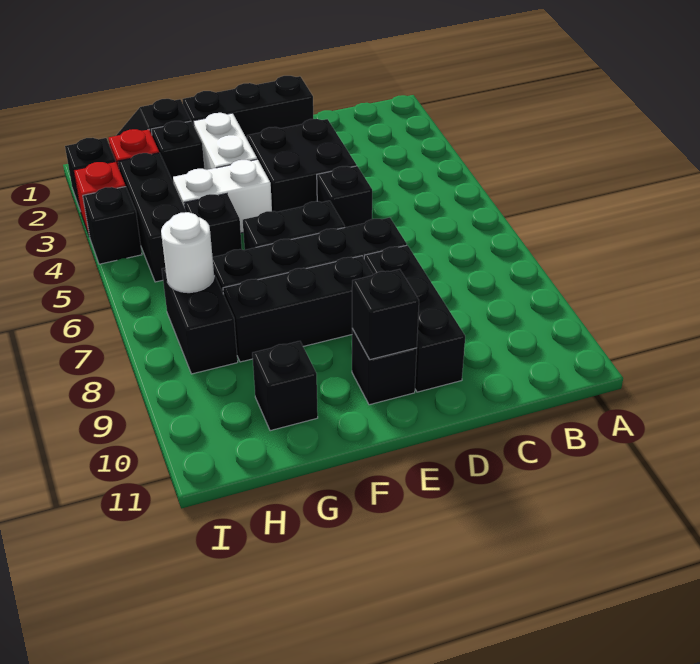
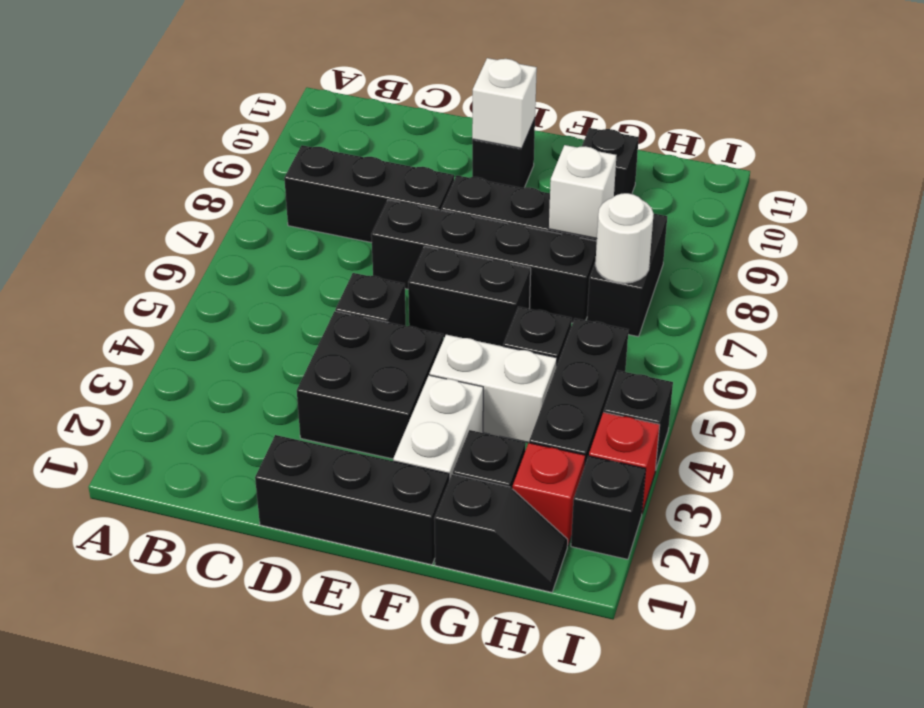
black 1x3 brick [364,245,465,392] -> black 1x3 brick turned to [284,145,454,243]
black 1x1 brick [352,269,419,360] -> white 1x1 brick [472,58,537,148]
none -> white 1x1 brick [549,145,616,239]

